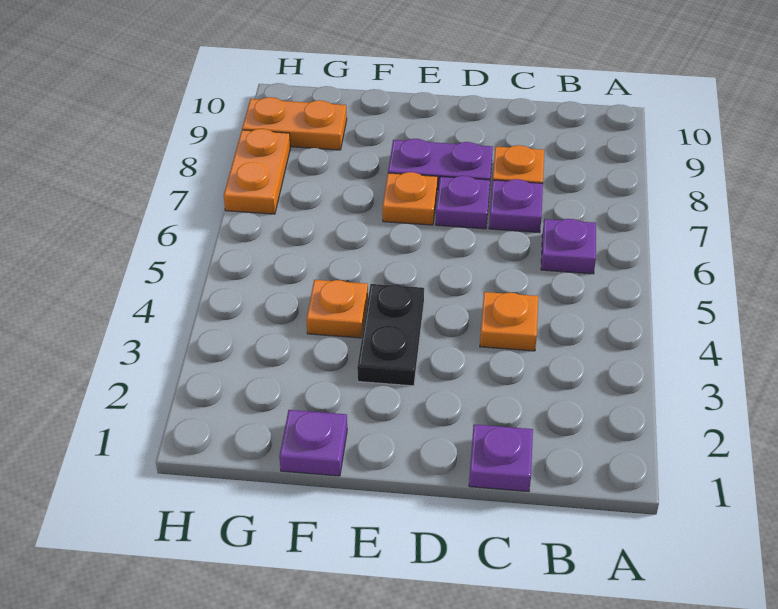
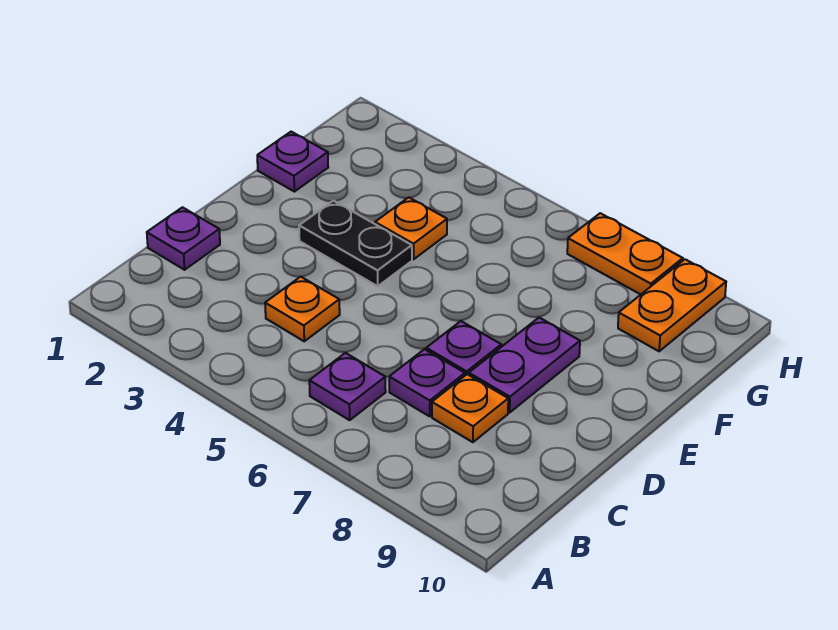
orange 1x1 plate [383,172,438,225] -> none

